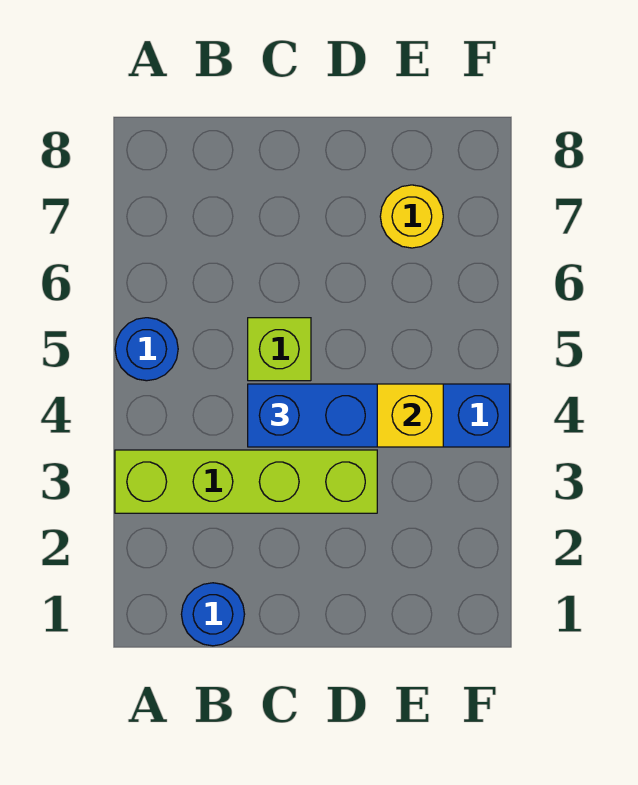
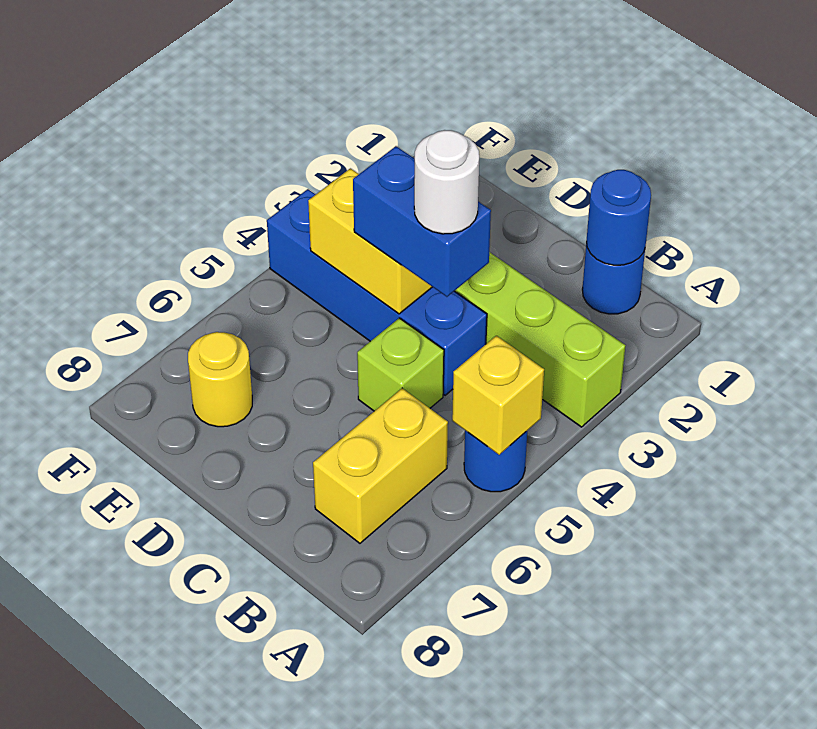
none -> yellow 1x1 brick [452,336,544,455]
none -> blue 1x1 round brick [586,170,651,265]
none -> yellow 1x2 brick [313,388,448,543]
none -> white 1x1 round brick [414,130,479,234]

